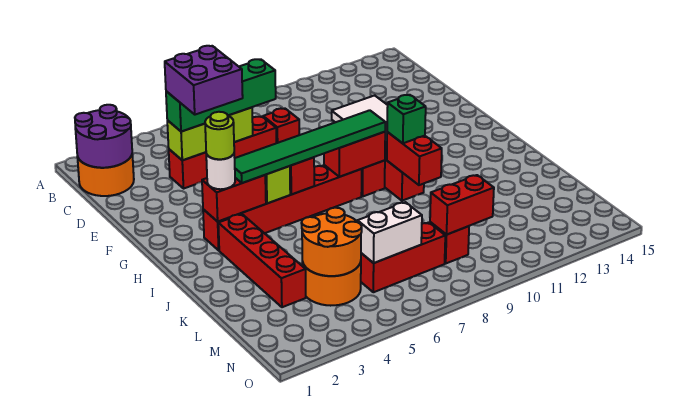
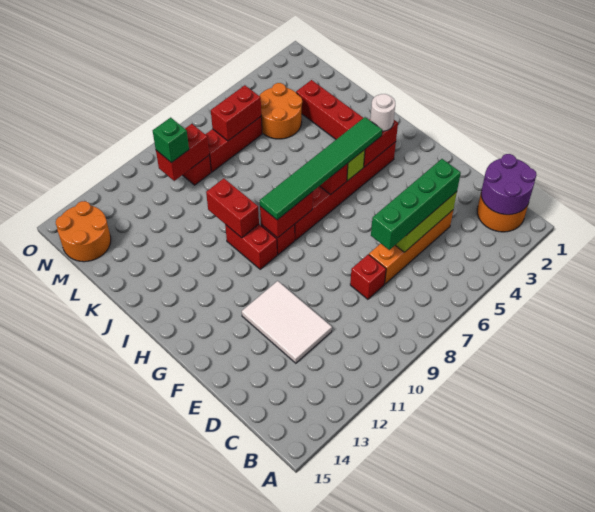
red 1x4 brick [169,116,276,188] -> orange 1x4 brick [369,210,453,284]
purple 2x2 brick [165,46,243,115] -> none
lime 1x1 round brick [205,112,234,159] -> none
green 1x1 brick [387,95,426,143] -> green 1x1 brick moved to [153,118,189,163]
orange 2x2 round brick [301,208,362,276] -> orange 2x2 round brick moved to [56,201,111,262]
white 1x2 brick [358,202,422,263] -> red 1x2 brick [211,85,261,141]

